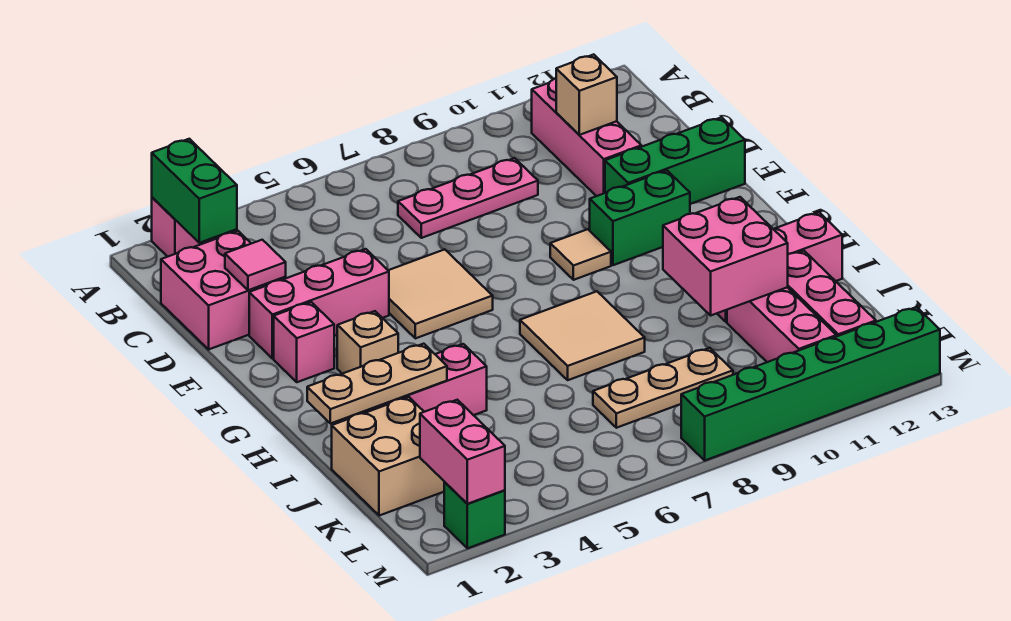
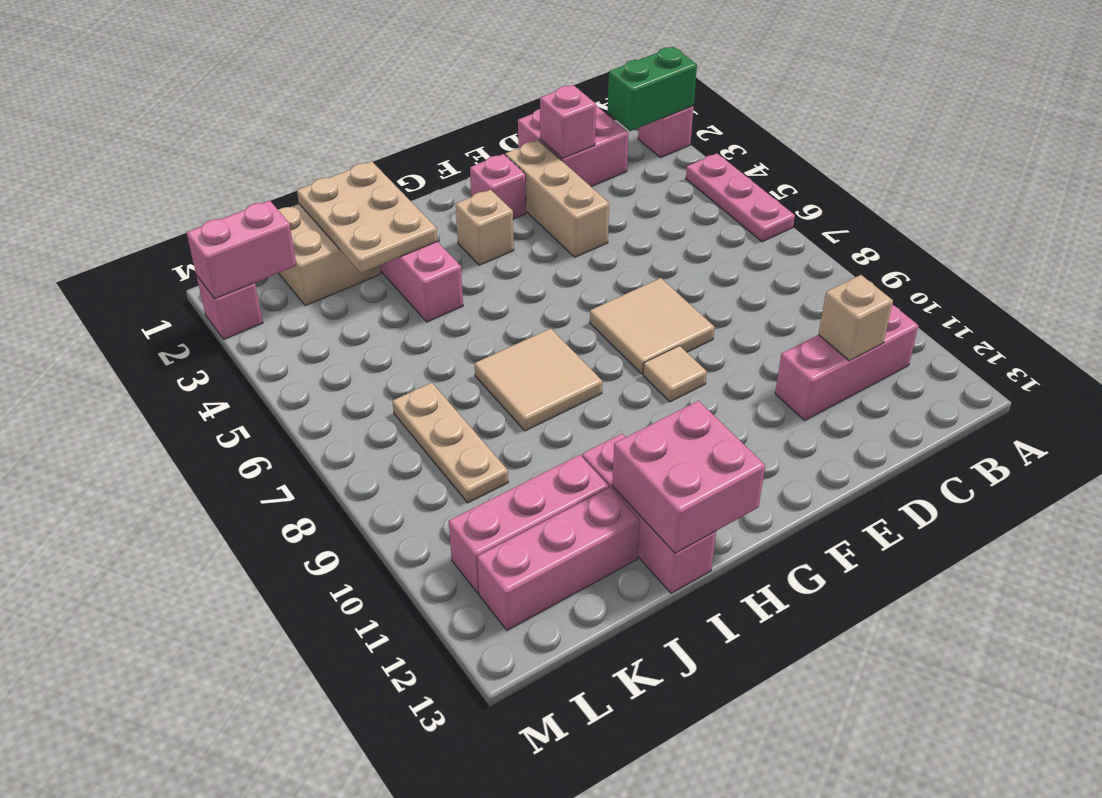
pink 1x3 plate [398,158,538,238] -> pink 1x3 plate moved to [686,153,795,242]
pink 1x1 tile [225,240,286,290] -> pink 1x1 brick [540,85,596,159]
pink 1x3 brick [249,249,389,359] -> tan 1x3 brick [505,140,609,257]
tan 2x2 tile [388,249,493,338] -> tan 2x2 tile moved to [590,278,715,374]
green 1x3 brick [605,117,745,204] -> none
green 1x2 brick [590,170,690,265] -> none
tan 1x3 plate [307,344,447,424] -> tan 2x3 plate [297,161,437,273]
pink 2x2 brick [663,197,788,315] -> pink 2x2 brick moved to [612,401,765,553]
green 1x1 brick [444,482,505,548] -> pink 1x1 brick [196,275,263,339]
green 1x6 brick [681,307,940,460] -> none

